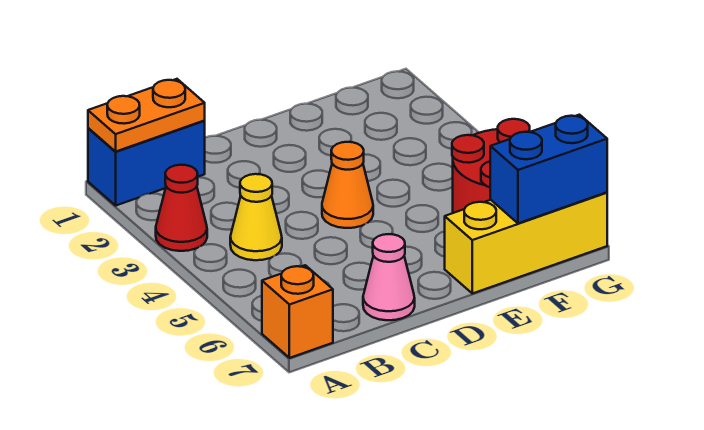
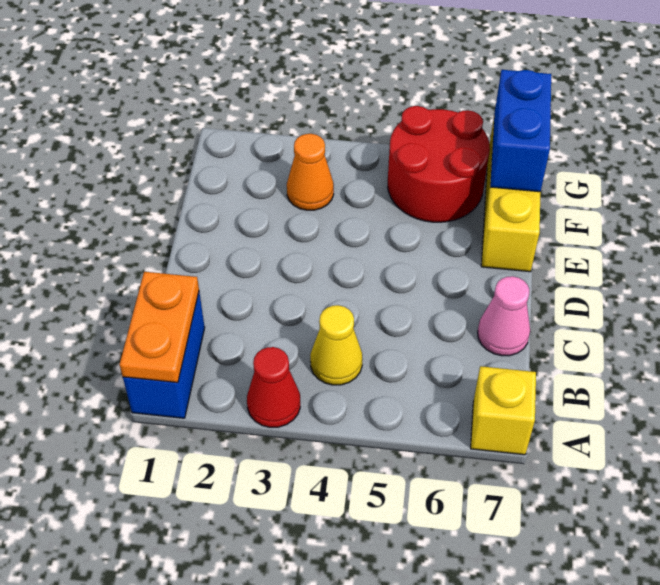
orange 1x1 brick [262,265,333,358] -> yellow 1x1 brick [471,366,536,455]
orange 1x1 cone [322,142,373,228] -> orange 1x1 cone moved to [287,134,334,210]

